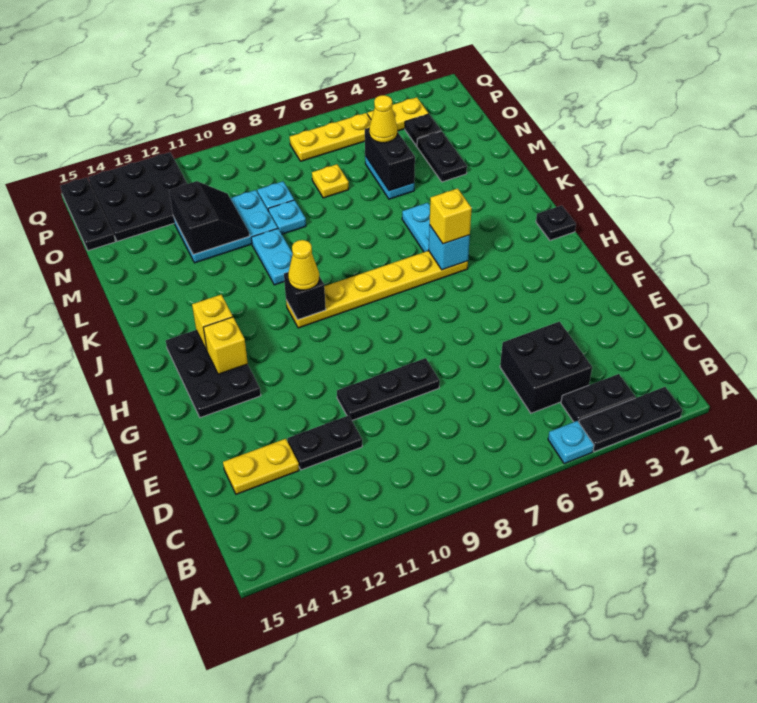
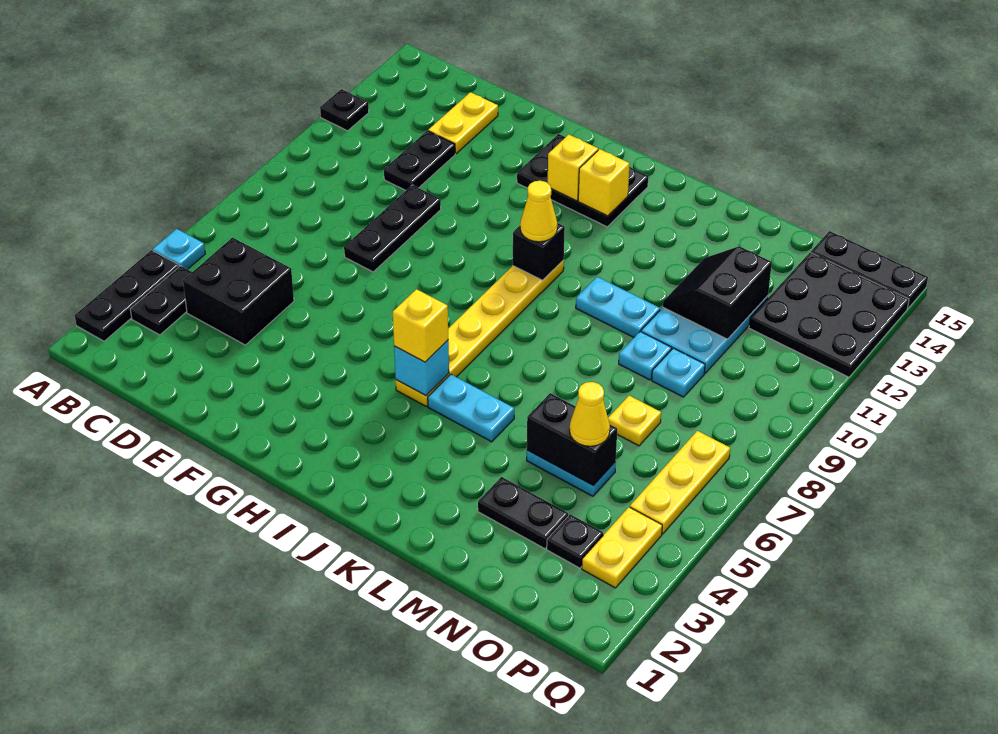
black 1x1 plate [536,205,576,240] -> black 1x1 plate moved to [320,89,369,131]
black 2x2 slope [169,181,249,255] -> black 2x2 slope turned to [663,246,772,339]

